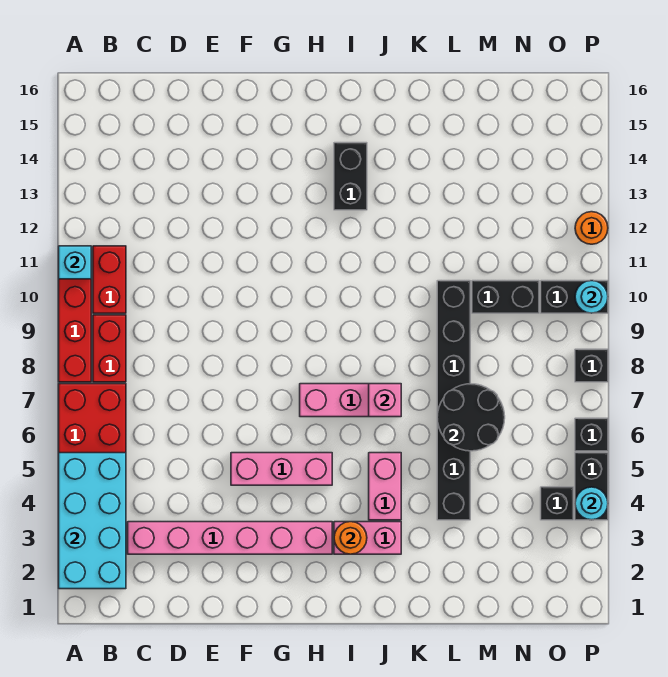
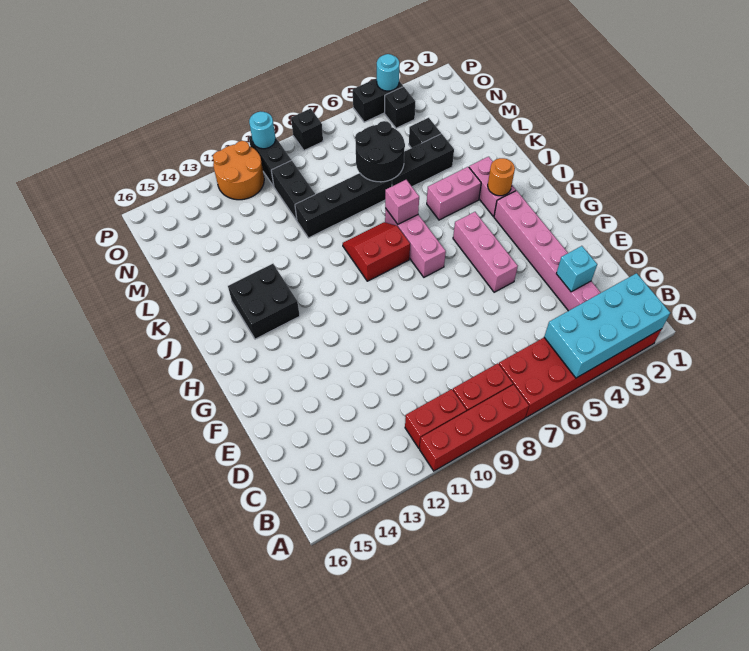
cyan 1x1 brick [59,246,91,279] -> cyan 1x1 brick moved to [556,246,597,292]
none -> red 2x2 slope [343,222,410,281]
black 1x2 brick [334,143,367,210] -> black 2x2 brick [228,264,300,339]
black 1x1 brick [575,418,608,451] -> black 1x1 brick moved to [409,118,441,148]
orange 1x1 round brick [575,212,608,244] -> orange 2x2 round brick [213,141,264,200]

